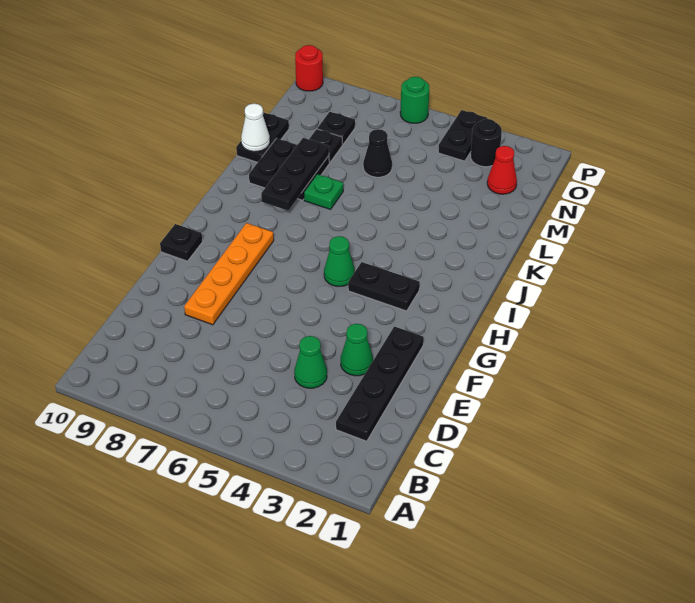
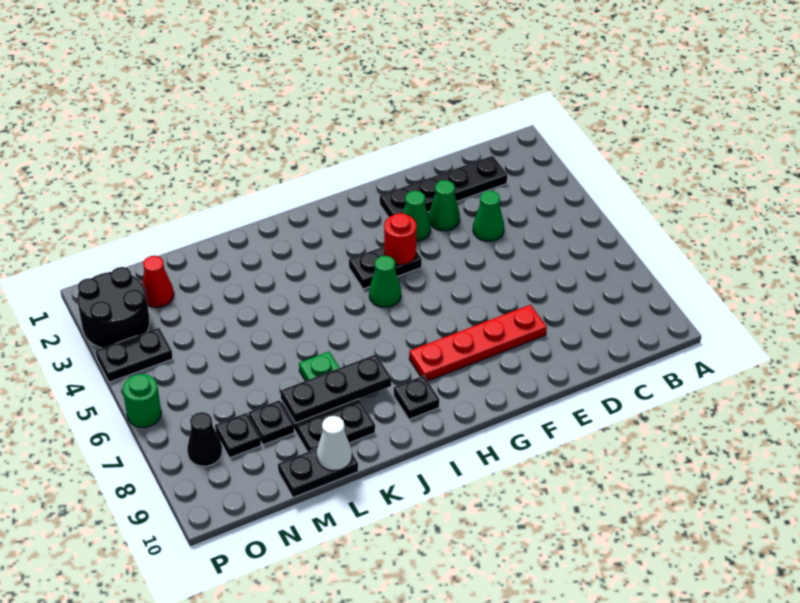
orange 1x4 plate [184,223,274,325] -> red 1x4 plate [409,305,547,381]
none -> green 1x1 cone [403,191,431,241]
black 1x1 plate [160,224,203,261] -> black 1x1 plate moved to [394,376,439,419]
black 1x2 plate [348,262,420,311] -> black 1x2 plate turned to [349,247,422,289]
black 1x1 cone [363,129,392,177] -> black 1x1 cone moved to [187,412,222,466]
black 1x1 round brick [471,119,502,167] -> black 2x2 round brick [77,267,150,348]
red 1x1 round brick [295,45,323,91] -> red 1x1 round brick moved to [384,213,416,265]

